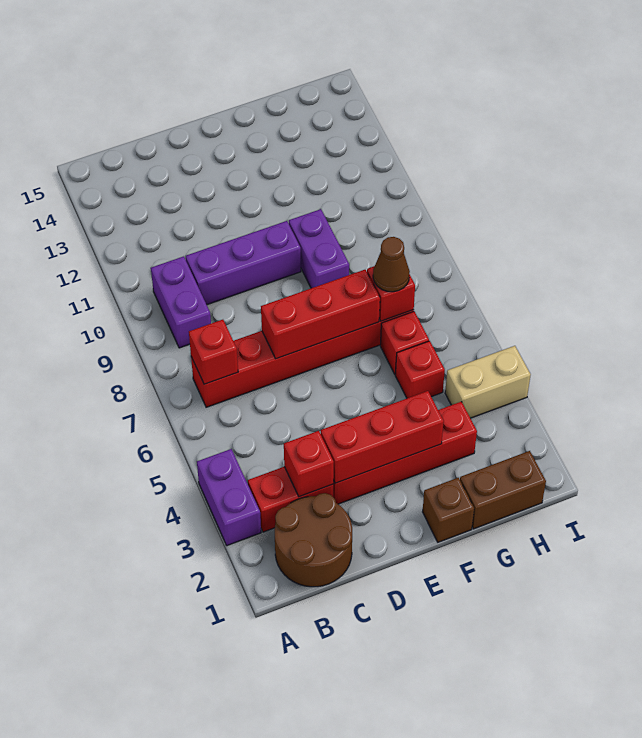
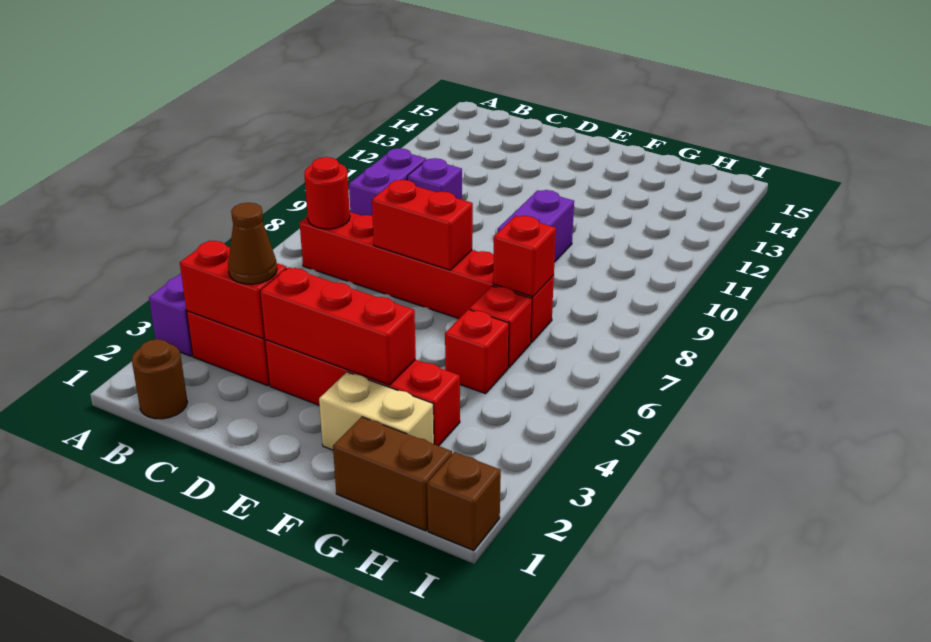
brown 2x2 round brick [275,493,352,587] -> brown 1x1 round brick [132,339,187,419]
red 1x1 brick [189,320,238,384] -> red 1x1 round brick [304,157,350,229]
red 1x1 brick [284,431,334,497] -> red 1x2 brick [180,240,287,339]
purple 1x3 brick [186,221,301,305] -> purple 1x1 brick [407,158,462,200]
red 1x3 brick [261,270,380,359] -> red 1x2 brick [372,180,473,270]
brown 1x1 brick [423,478,474,542] -> brown 1x1 brick moved to [427,452,501,551]
brown 1x1 cone [373,237,410,292] -> brown 1x1 cone moved to [228,203,277,284]
tan 1x2 brick [445,346,531,418] -> tan 1x2 brick moved to [319,372,434,450]

